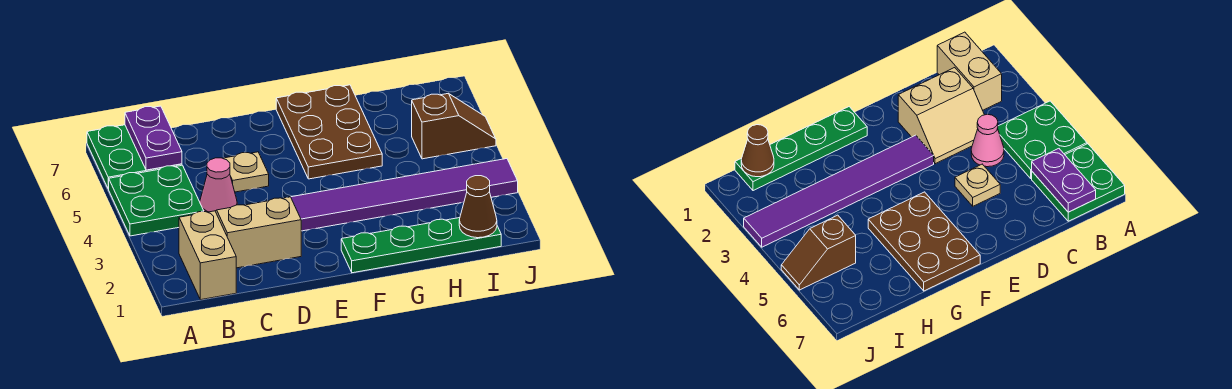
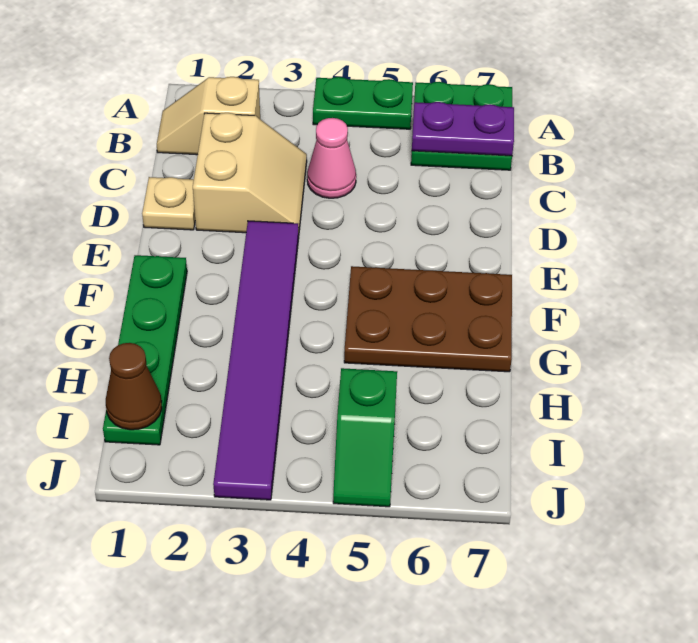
green 2x2 plate [109,165,204,236] -> green 1x2 plate [313,77,413,129]
tan 1x2 brick [179,211,236,300] -> tan 1x2 slope [157,77,260,155]
tan 1x1 plate [223,152,269,192] -> tan 1x1 plate moved to [142,177,195,230]
brown 1x2 slope [412,93,496,159] -> green 1x2 slope [333,368,397,507]

